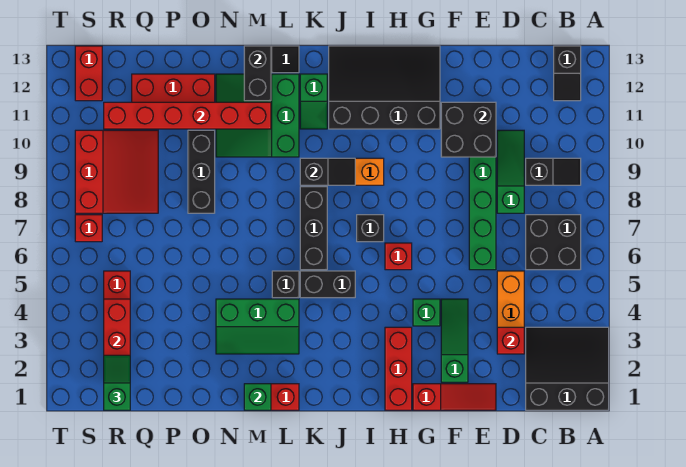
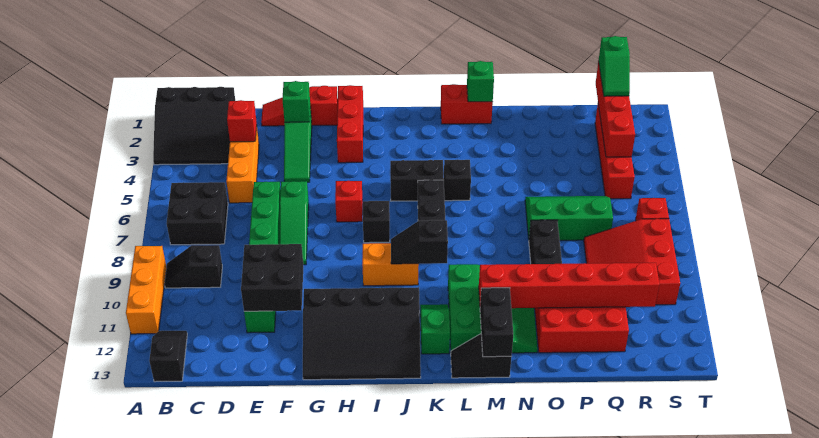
none -> orange 1x3 brick [126,246,166,334]
green 1x3 slope [497,130,524,213] -> green 1x3 slope moved to [279,181,309,265]
green 1x1 brick [413,299,440,326] -> green 1x1 brick moved to [282,81,310,122]
green 2x3 slope [216,299,299,354] -> green 2x3 slope moved to [525,196,613,240]
red 1x2 brick [75,46,102,101] -> none

